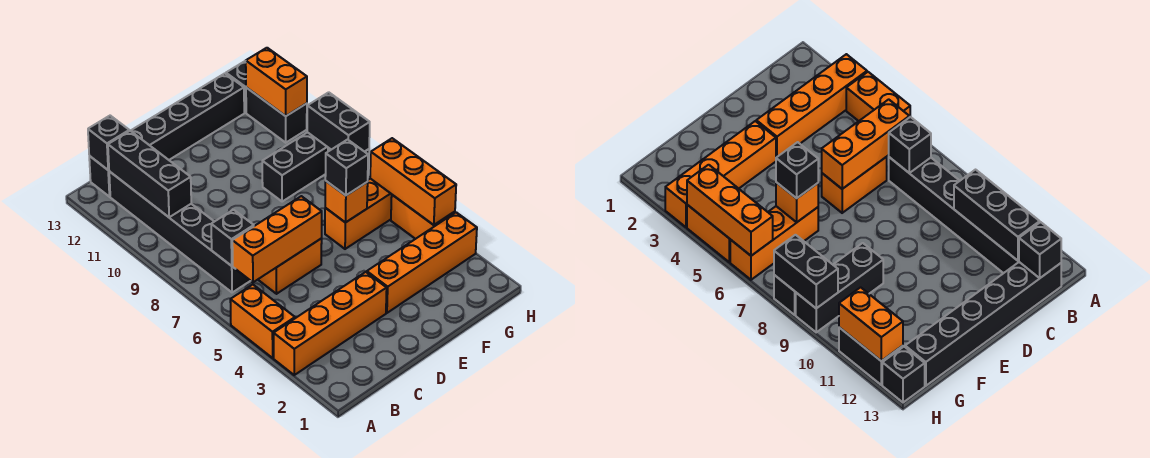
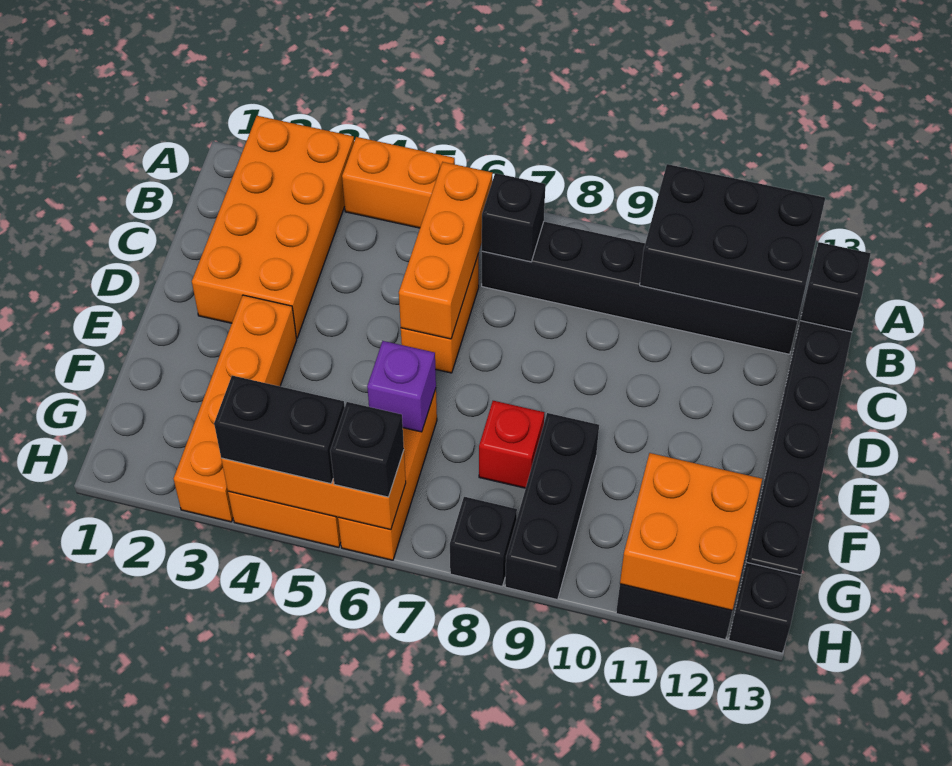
orange 1x4 brick [274,272,387,375] -> orange 2x4 brick [192,116,354,338]
black 1x3 brick [108,131,191,217] -> black 2x3 brick [640,164,825,320]
orange 1x1 brick [325,181,368,223] -> purple 1x1 brick [367,341,436,432]
black 1x1 brick [325,140,368,195] -> black 1x1 brick moved to [330,402,404,497]
none -> red 1x1 brick [479,401,544,488]
black 1x2 brick [307,92,370,152] -> black 1x2 brick moved to [214,376,345,484]
orange 1x2 brick [246,48,307,116] -> orange 2x2 brick [620,453,762,610]

